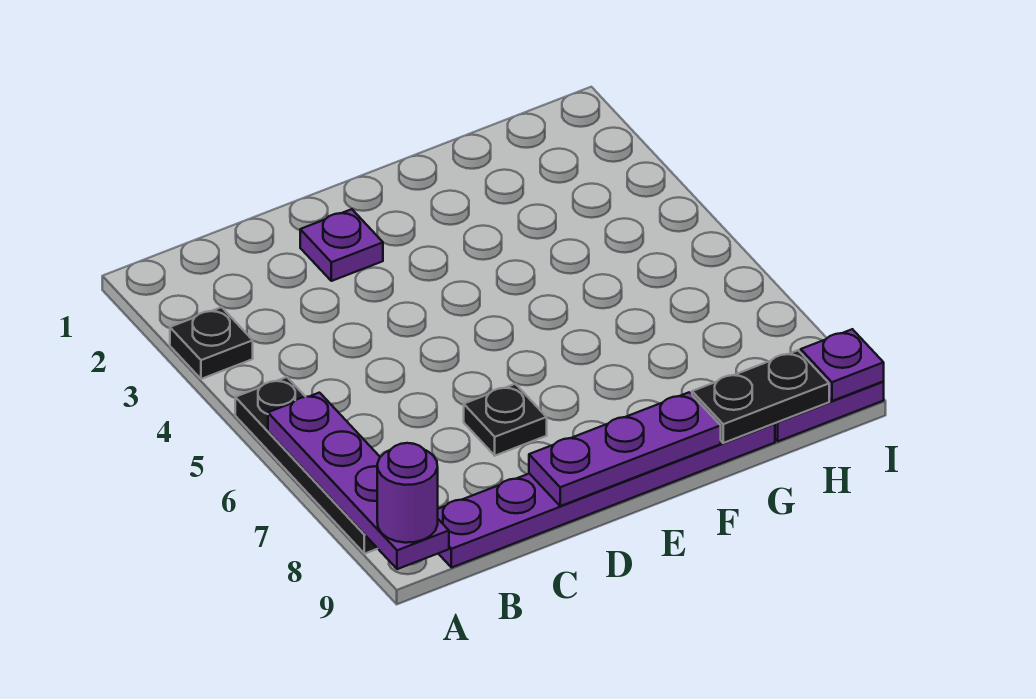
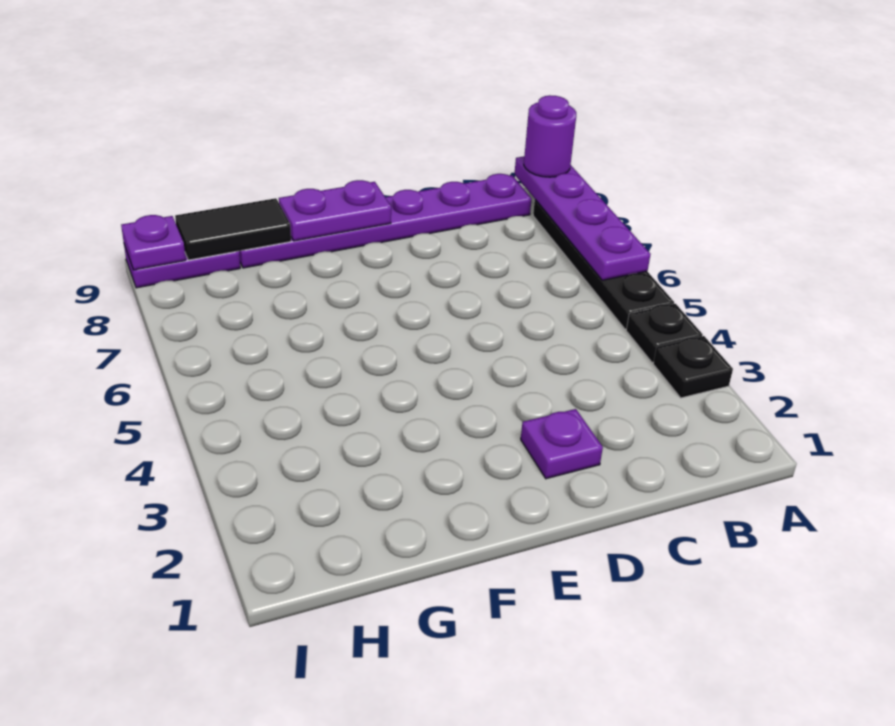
black 1x1 plate [464,384,547,456] -> black 1x1 plate moved to [626,304,703,362]
purple 1x3 plate [529,392,721,506] -> purple 1x2 plate [279,180,391,241]
black 1x2 plate [692,350,829,443] -> black 1x2 tile [175,198,291,260]

